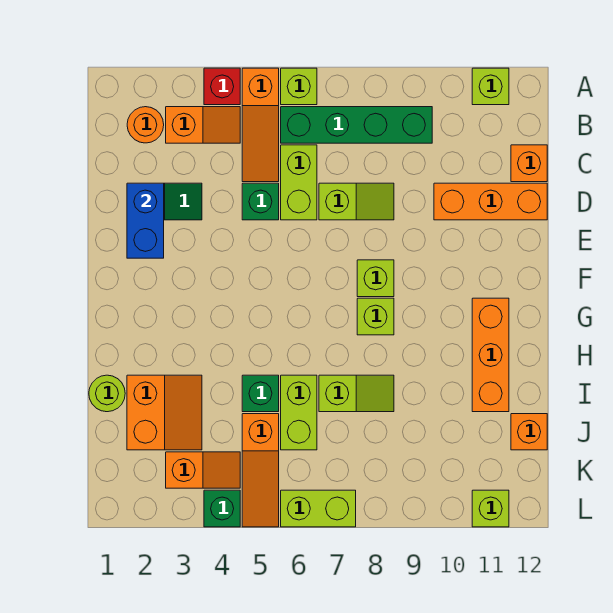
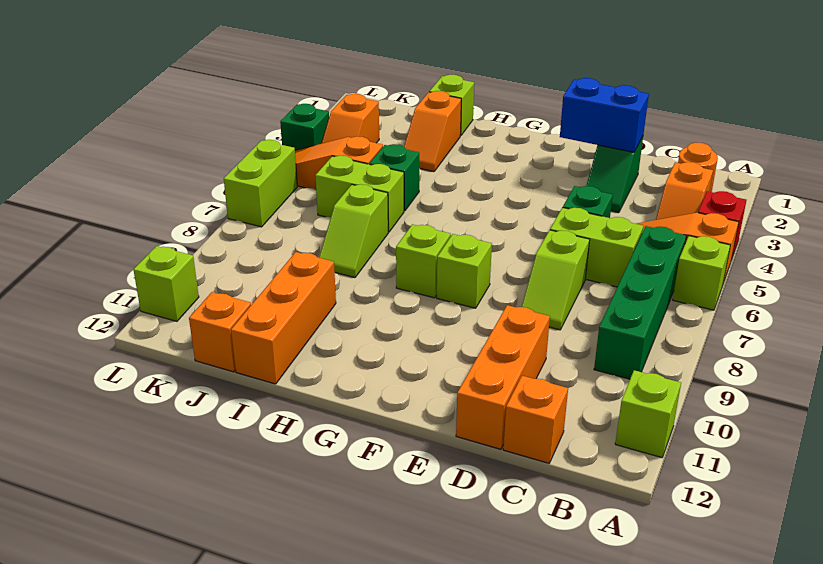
orange 1x3 brick [472,298,509,412] -> orange 1x3 brick turned to [231,252,336,384]
lime 1x1 round brick [89,375,125,412] -> lime 1x1 brick [429,75,474,136]
orange 2x2 slope [127,375,202,450] -> orange 1x2 slope [404,91,461,172]

